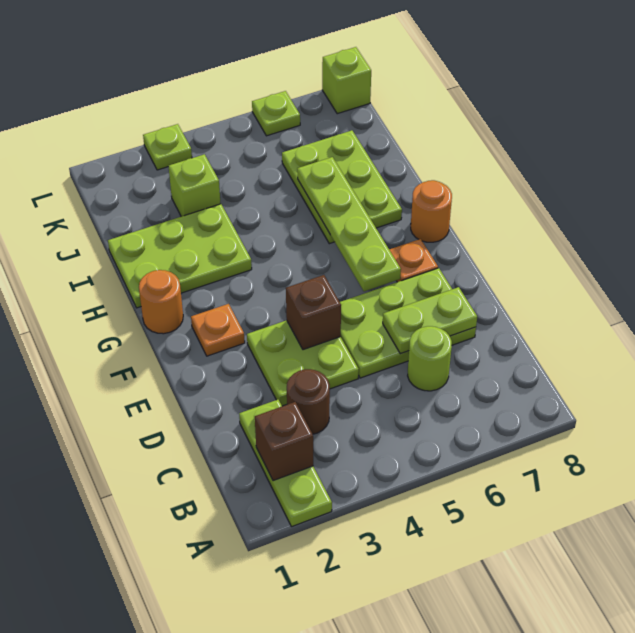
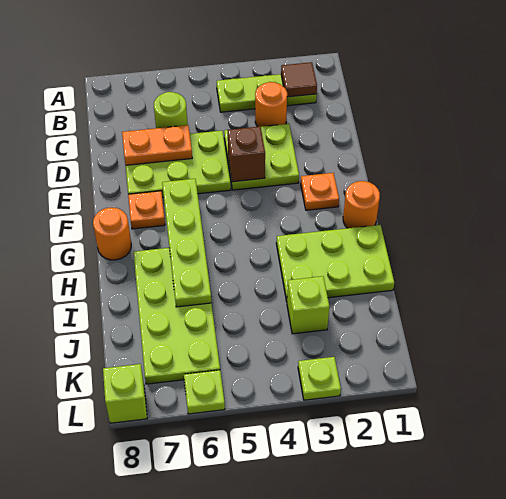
lime 1x3 plate [239,400,332,527] -> lime 1x3 plate turned to [217,74,317,112]
brown 1x1 brick [255,402,313,481] -> brown 1x1 tile [281,62,317,97]
brown 1x1 round brick [287,369,330,434] -> orange 1x1 round brick [255,82,287,127]
lime 1x2 plate [383,287,477,354] -> orange 1x2 plate [122,125,192,165]
lime 2x3 plate [282,130,402,244] -> lime 2x4 plate [134,248,220,384]

